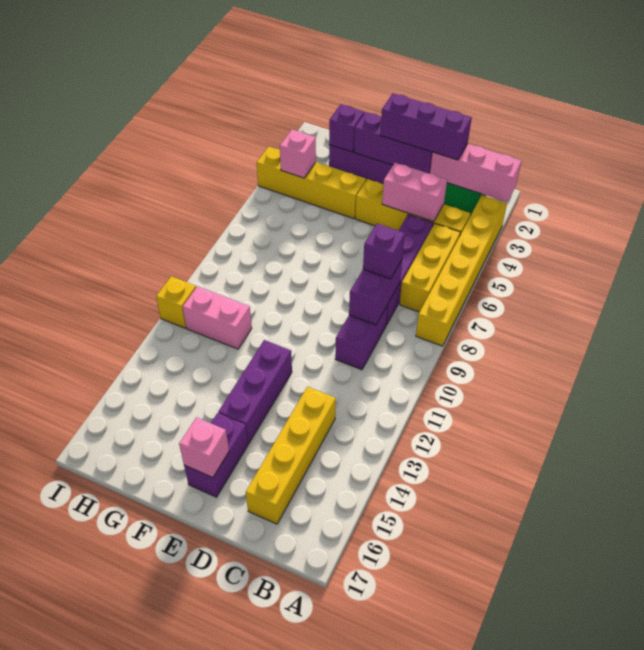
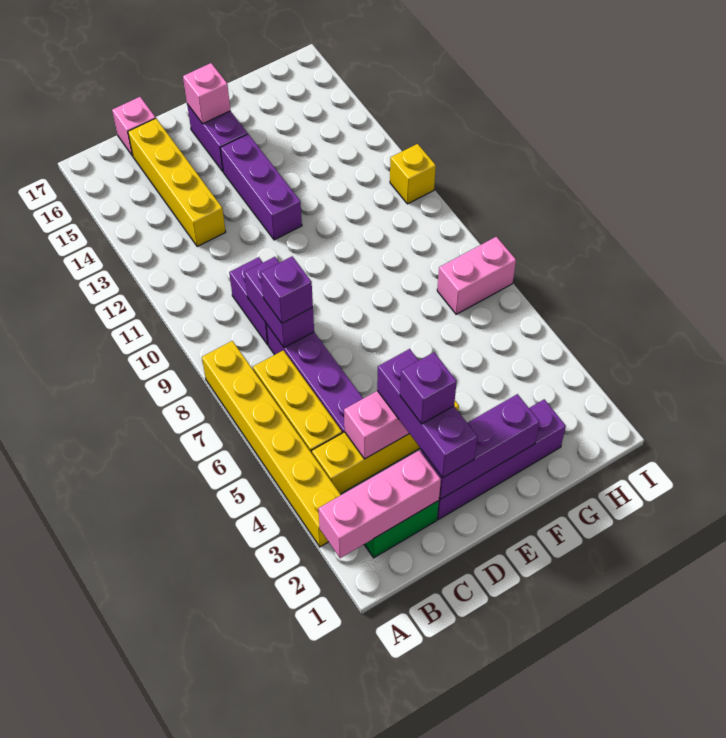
purple 1x3 brick [380,93,472,160] -> purple 1x3 brick turned to [377,349,477,478]
yellow 1x4 brick [257,146,366,219] -> none
purple 1x1 brick [329,104,364,152] -> purple 1x1 brick moved to [400,352,457,424]
pink 1x2 brick [183,286,252,349] -> pink 1x2 brick moved to [437,237,516,314]
pink 1x1 brick [280,129,316,178] -> pink 1x1 brick moved to [112,97,155,156]

